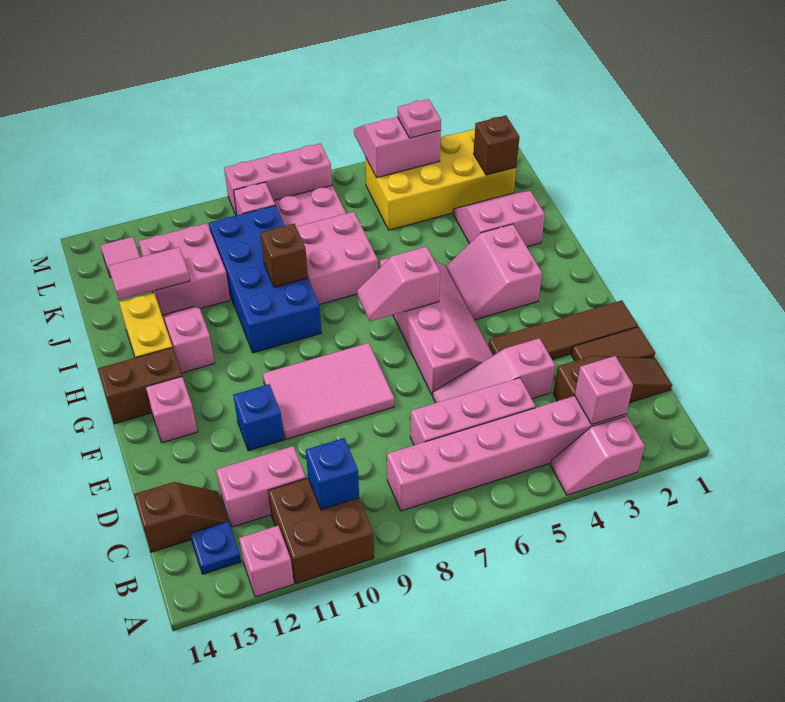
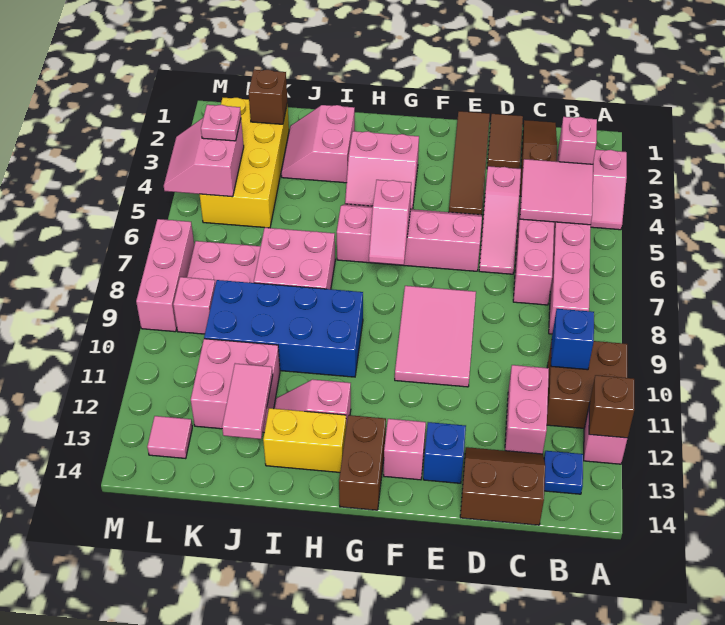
none -> pink 2x2 tile [520,159,593,225]
brown 1x2 slope [134,482,228,552] -> brown 2x2 slope [460,447,545,525]
blue 1x1 brick [233,384,284,451] -> blue 1x1 brick moved to [423,422,466,483]
brown 1x1 brick [260,224,308,287] -> brown 1x1 brick moved to [589,375,634,438]

